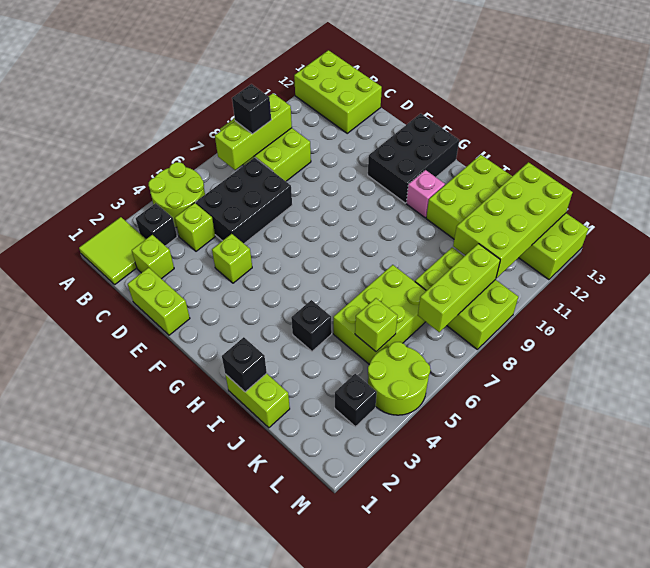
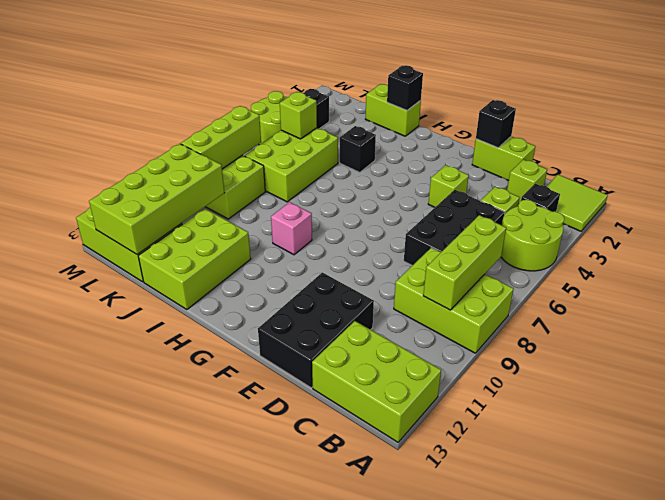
black 1x1 brick [232,84,271,134] -> black 1x1 brick moved to [476,100,516,148]
black 2x3 brick [368,114,459,203] -> black 2x3 brick moved to [258,273,374,388]
pink 1x1 brick [406,170,445,218] -> pink 1x1 brick moved to [271,202,312,255]

